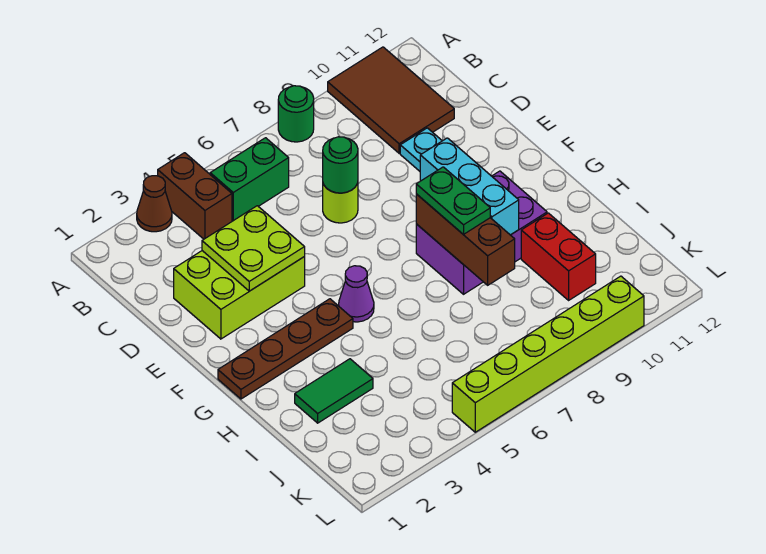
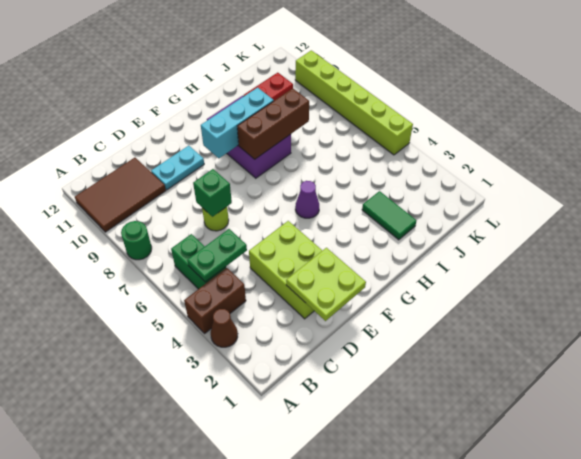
lime 2x2 plate [202,206,305,291] -> lime 2x2 plate moved to [286,248,366,321]
green 1x1 round brick [323,137,358,193] -> green 1x1 brick [193,169,232,217]
brown 1x4 plate [218,299,353,399] -> none
green 1x2 plate [416,167,490,234] -> green 1x2 plate moved to [187,229,247,282]

